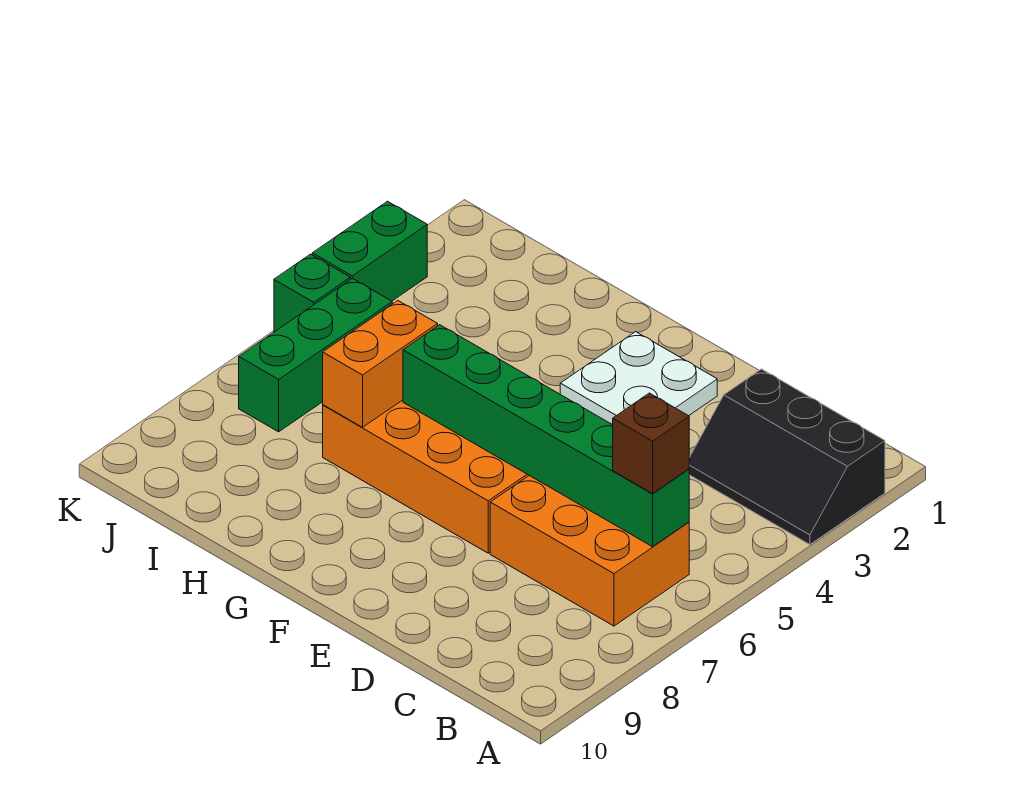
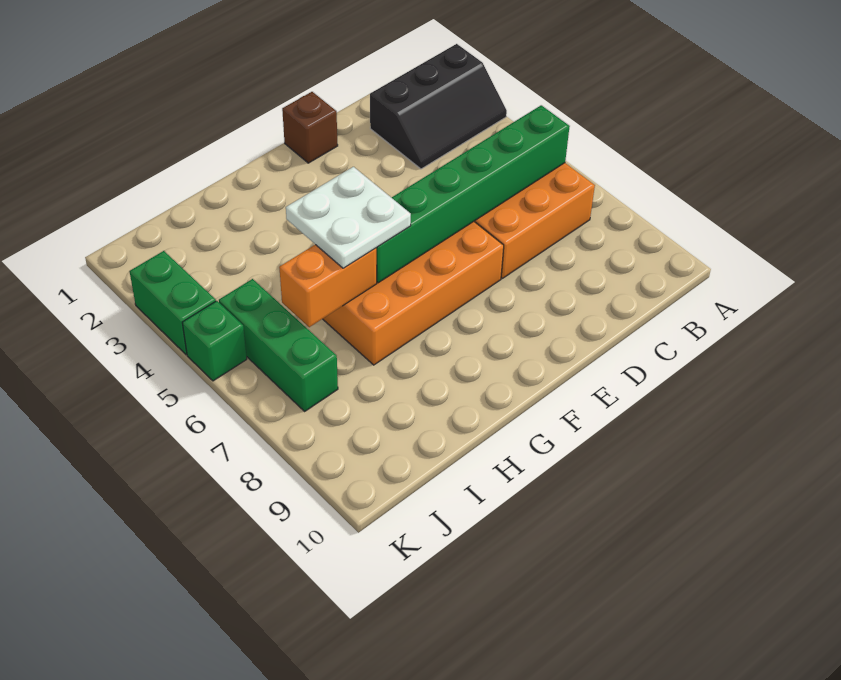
brown 1x1 brick [613,393,689,494] -> brown 1x1 brick moved to [282,92,338,163]
white 2x2 plate [560,332,717,425] -> white 2x2 plate moved to [286,167,411,268]
orange 1x2 brick [323,301,438,427] -> orange 1x2 brick turned to [279,245,377,327]

